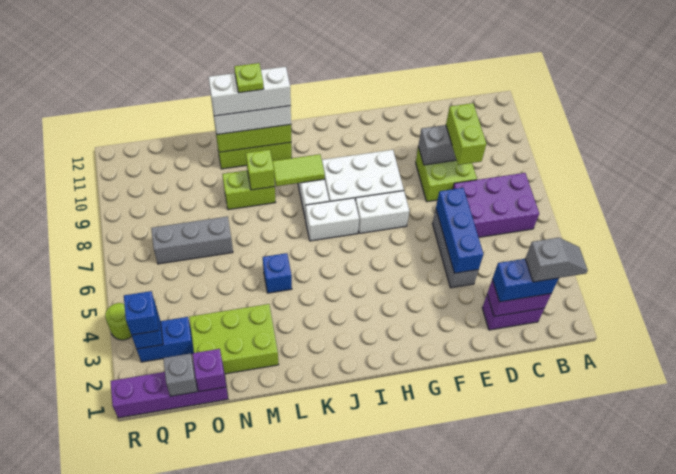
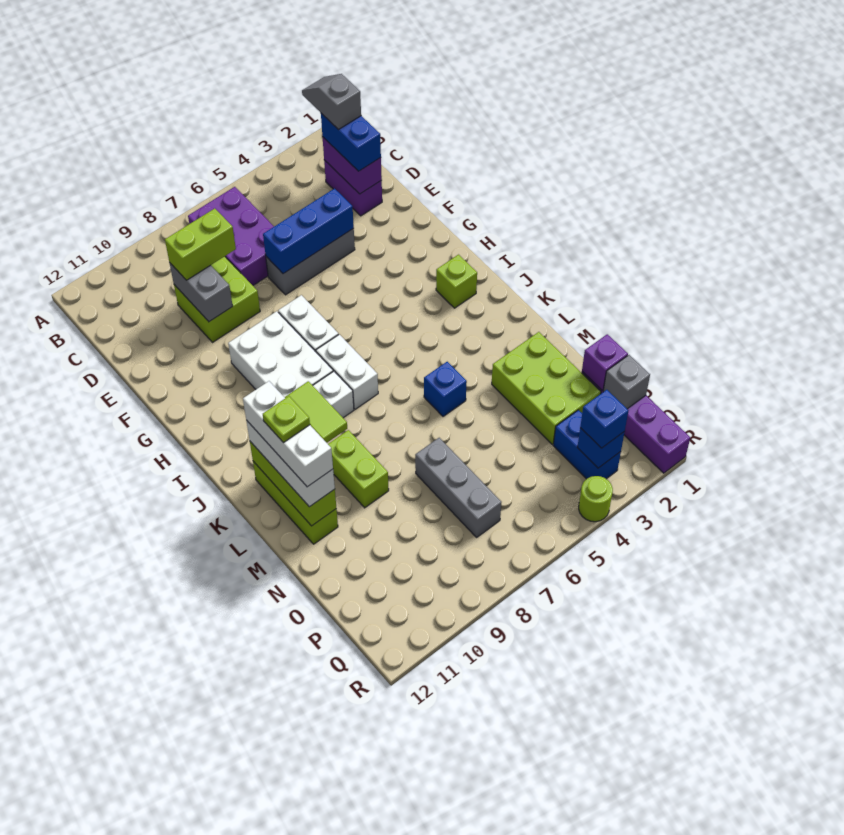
lime 1x1 brick [246,150,275,190] -> lime 1x1 brick moved to [436,255,477,308]

